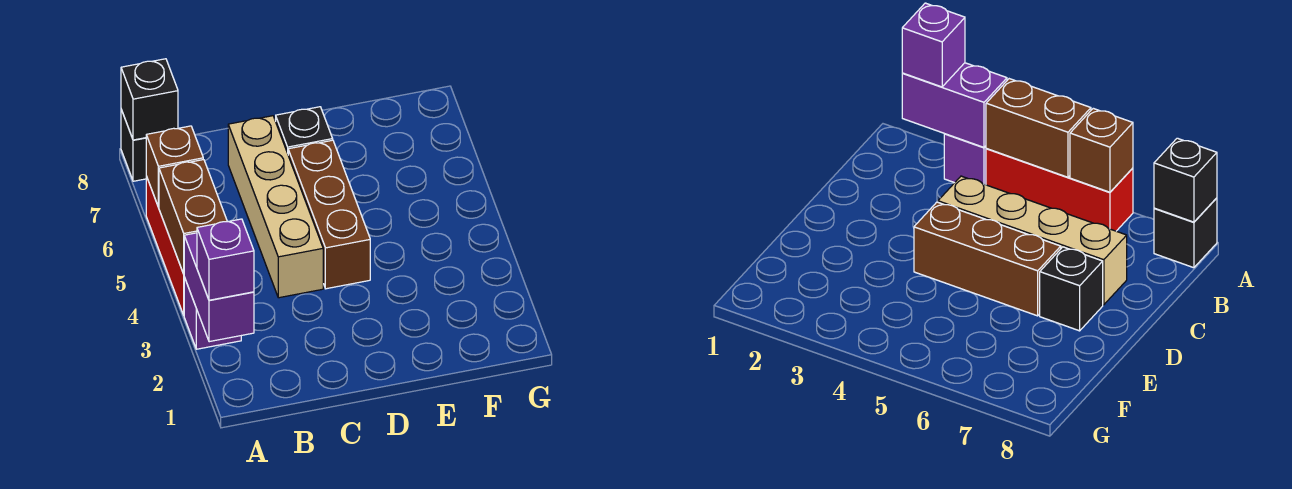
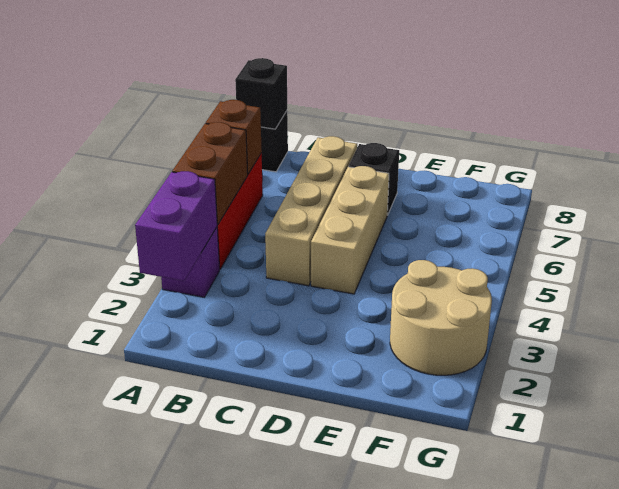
purple 1x1 brick [197,219,254,300] -> none
brown 1x3 brick [288,140,370,289] -> tan 1x3 brick [311,166,389,294]
none -> tan 2x2 round brick [390,260,492,375]

